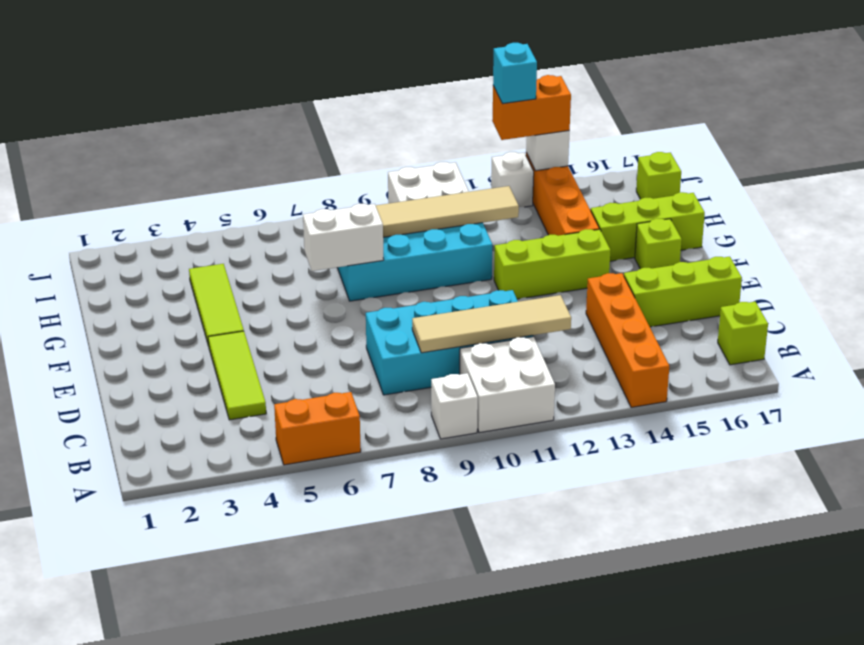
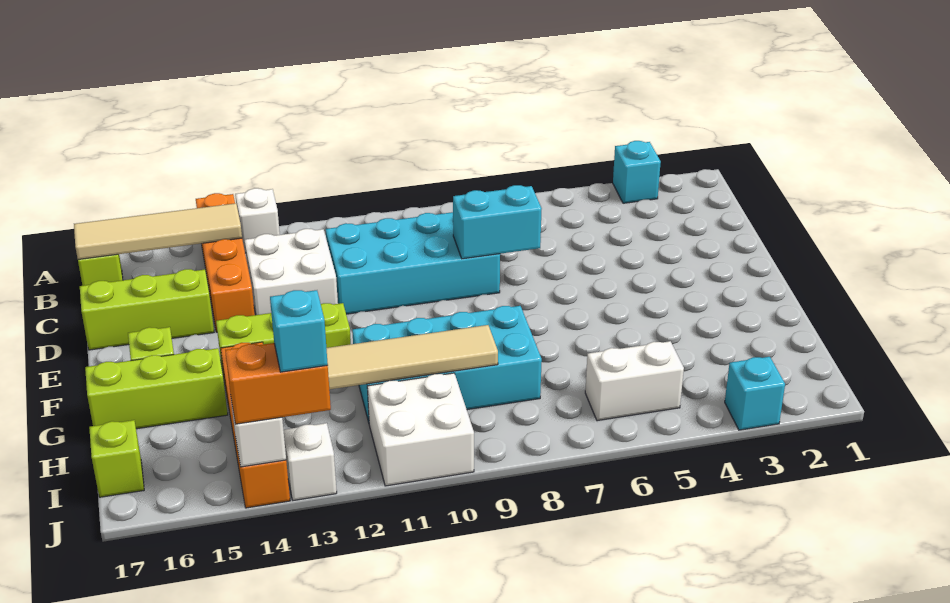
none -> cyan 1x1 brick [613,141,661,203]
orange 1x2 brick [274,392,361,465] -> none
white 1x1 brick [431,373,478,439] -> white 1x1 brick moved to [235,188,280,253]
white 2x2 brick [460,337,555,433] -> white 2x2 brick moved to [245,229,338,315]
lime 1x3 tile [208,331,266,420] -> none
tan 1x4 tile [412,295,571,353] -> tan 1x4 tile moved to [74,203,242,259]
none -> cyan 1x2 brick [453,185,542,259]
lime 1x3 tile [189,264,244,346] -> none
white 1x2 brick [303,204,384,271] -> white 1x2 brick moved to [585,341,684,421]
none -> cyan 1x1 brick [725,357,785,430]

